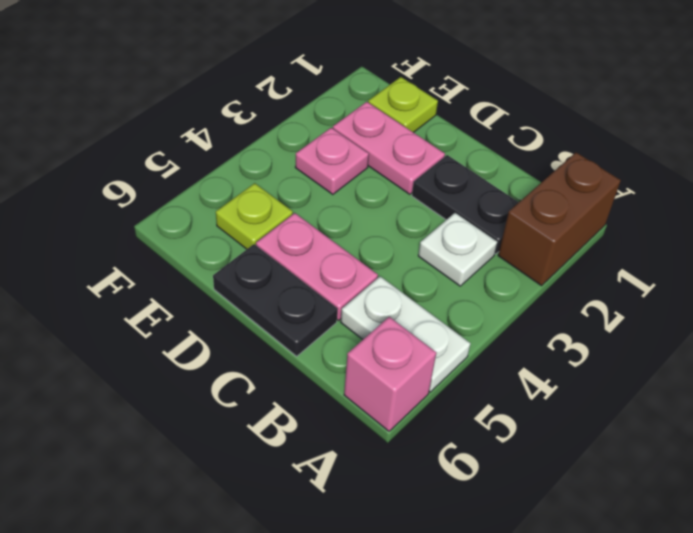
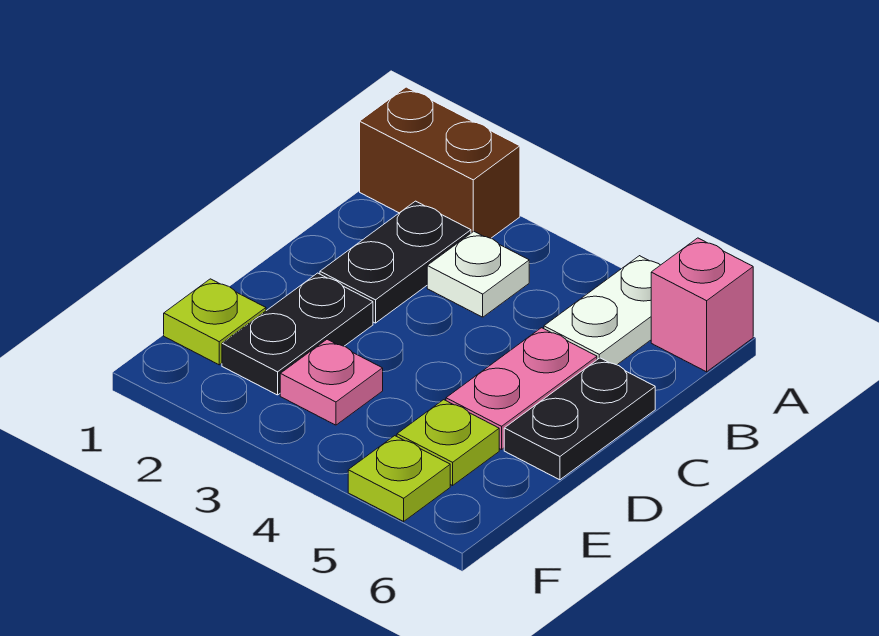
pink 1x2 plate [333,102,445,194] -> black 1x2 plate [222,273,373,395]
none -> lime 1x1 plate [348,436,450,521]

